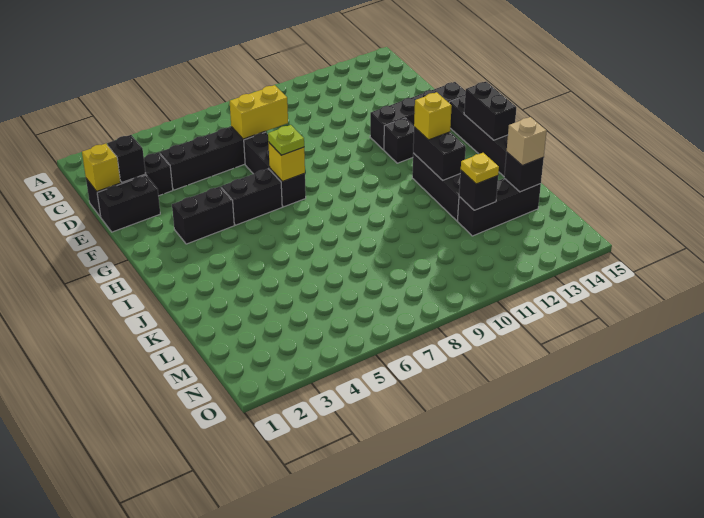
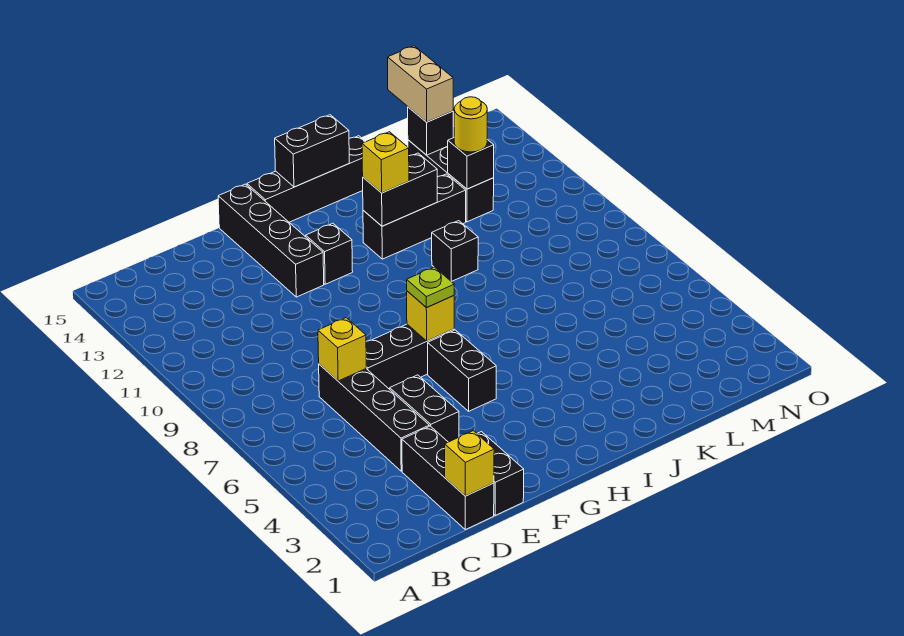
black 1x1 brick [107,135,146,182] -> black 1x1 brick moved to [432,221,478,282]
yellow 1x2 brick [230,85,288,139] -> yellow 1x1 brick [318,318,366,381]
black 1x2 brick [172,187,234,244] -> black 1x2 brick moved to [390,375,459,442]
yellow 1x1 plate [461,153,499,184] -> yellow 1x1 round brick [454,97,488,152]
tan 1x1 brick [507,117,547,166] -> tan 1x2 brick [388,46,453,122]

